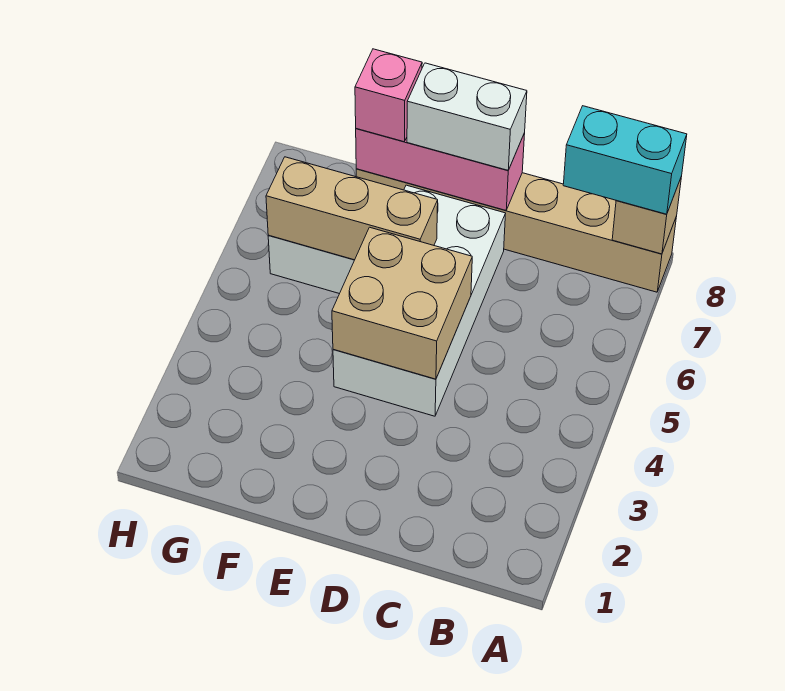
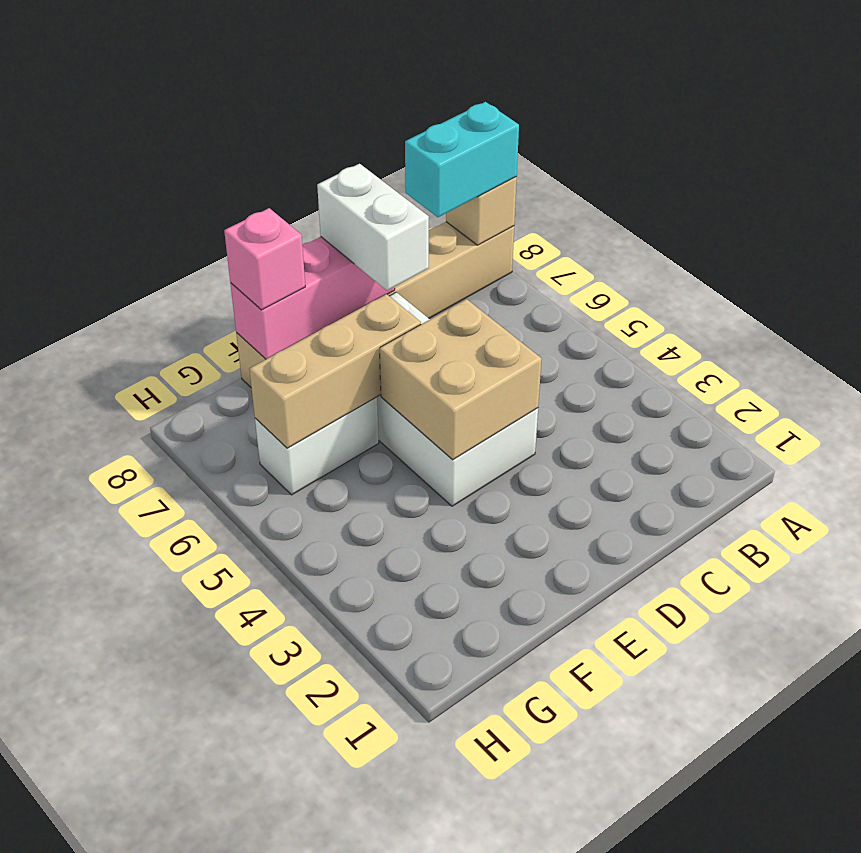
white 1x2 brick [407,63,527,170] -> white 1x2 brick turned to [317,164,429,291]

